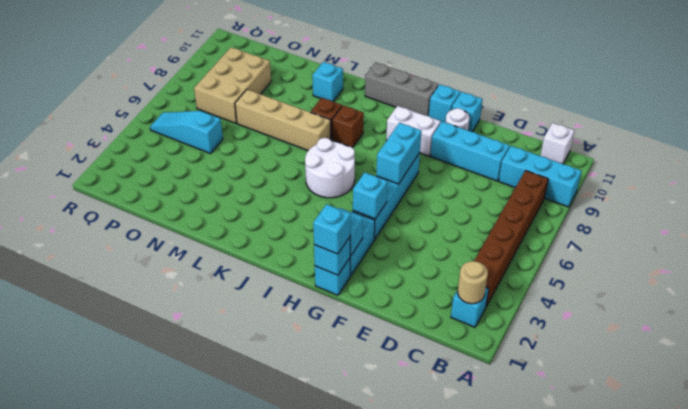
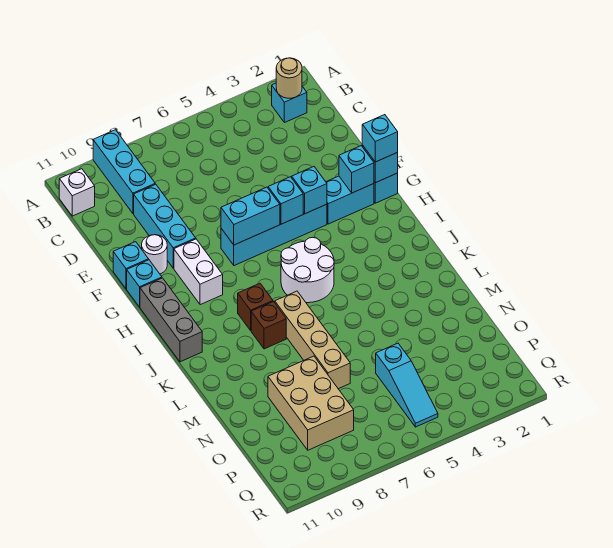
brown 1x6 brick [474,171,548,306] -> none
cyan 1x1 brick [312,62,343,102] -> cyan 1x1 brick moved to [268,177,303,224]
tan 2x3 brick [194,47,271,123] -> tan 2x3 brick turned to [268,356,354,450]

